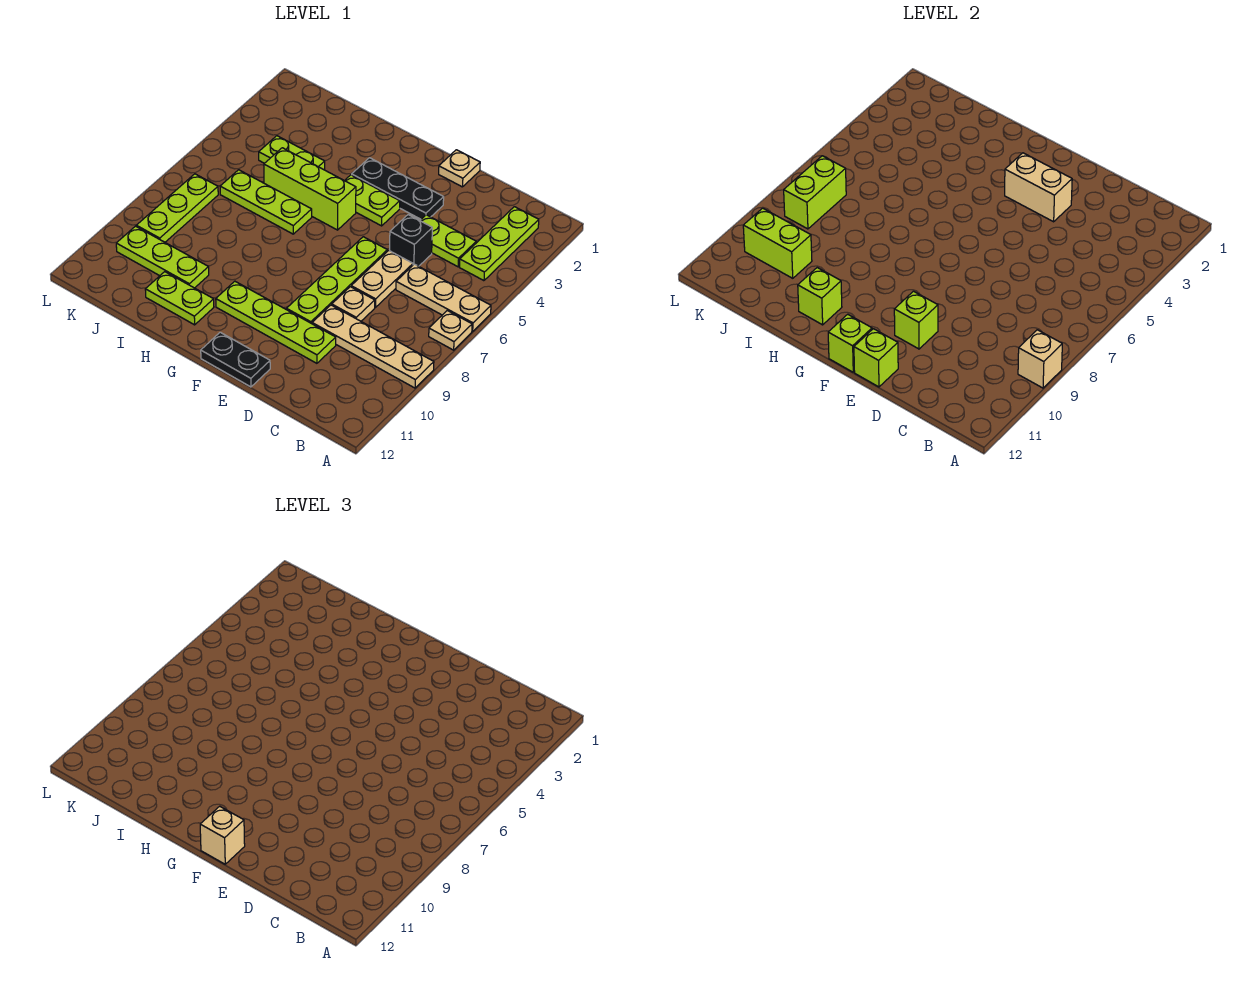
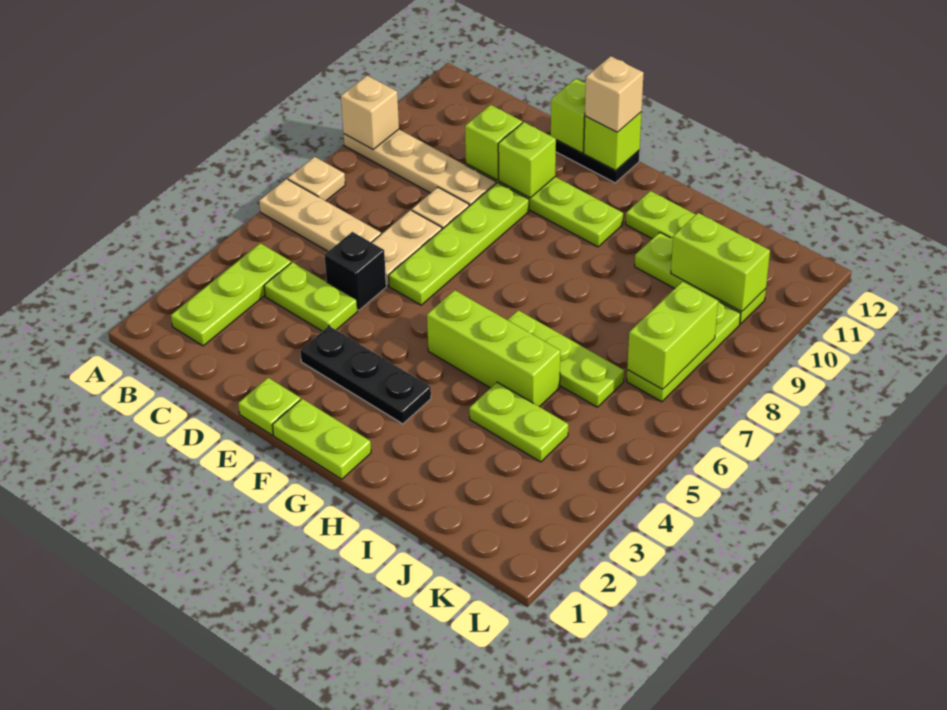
tan 1x1 plate [439,150,480,187] -> lime 1x1 plate [238,378,301,435]
tan 1x2 brick [1005,153,1072,222] -> none
lime 1x2 plate [345,175,400,226] -> lime 1x2 plate moved to [273,399,371,479]
lime 1x1 brick [798,268,842,325] -> lime 1x1 brick moved to [465,105,522,180]

